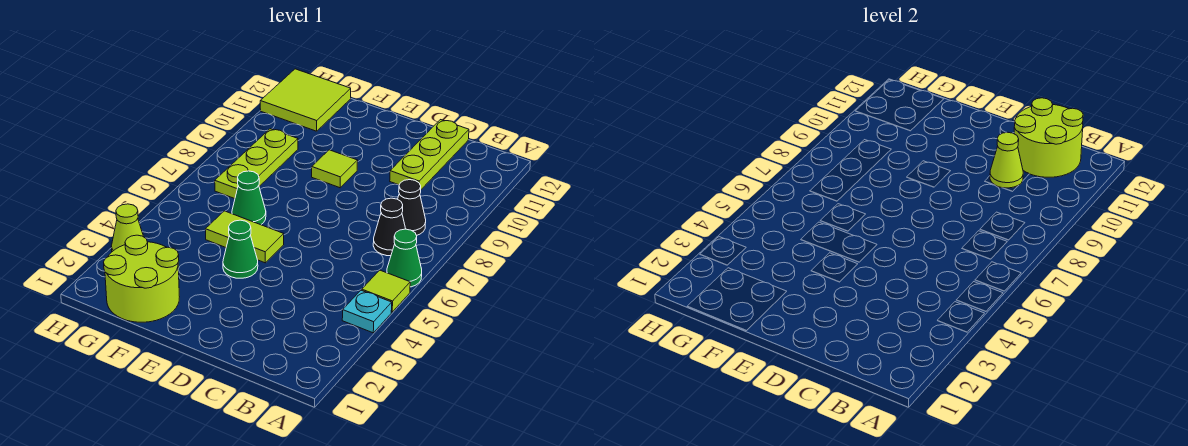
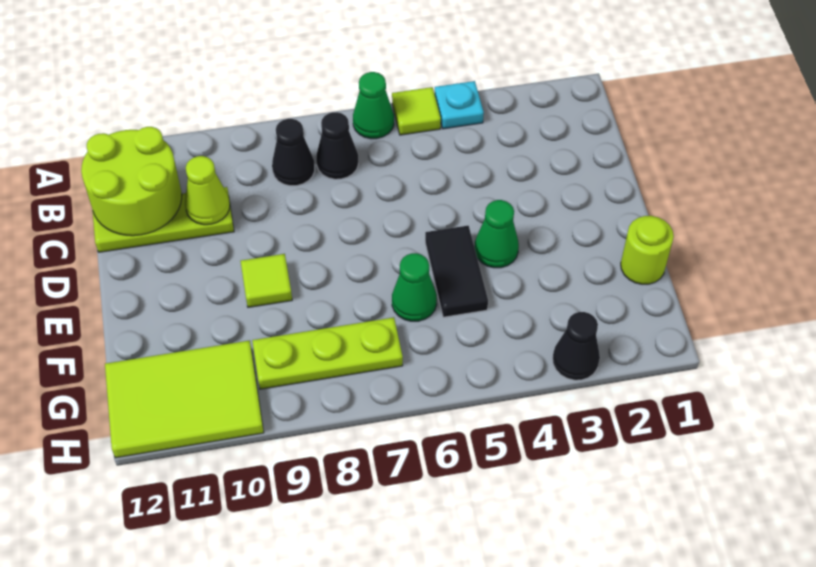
lime 1x2 tile [205,211,284,263] -> black 1x2 tile [425,226,488,317]
lime 2x2 round brick [104,235,179,322] -> lime 1x1 round brick [621,216,674,284]
lime 2x2 tile [260,69,351,131] -> lime 2x3 tile [105,340,264,458]
lime 1x1 cone [111,204,144,252] -> black 1x1 cone [553,312,600,380]

